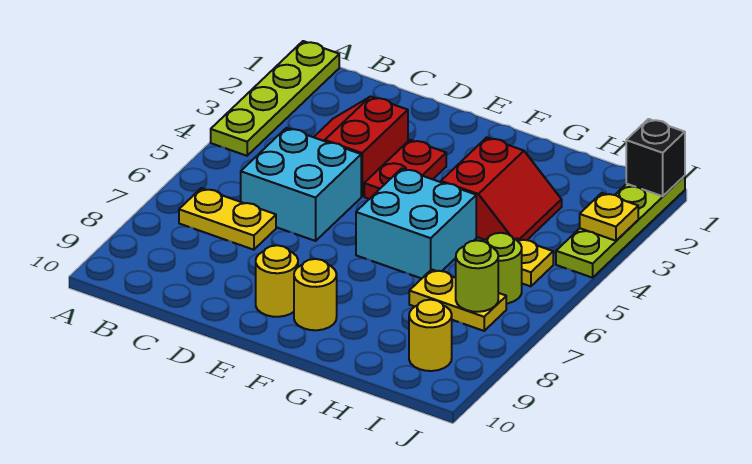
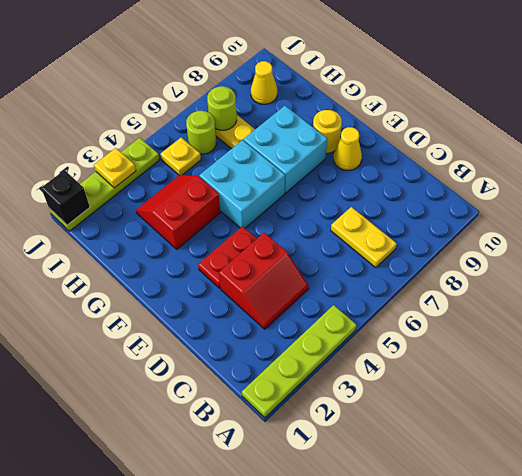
cyan 2x2 brick [241,128,361,241] -> cyan 2x2 brick moved to [244,106,327,193]
yellow 1x1 round brick [256,245,298,317] -> yellow 1x1 cone [334,127,362,170]
yellow 1x1 round brick [409,300,452,371] -> yellow 1x1 cone [251,61,277,104]

